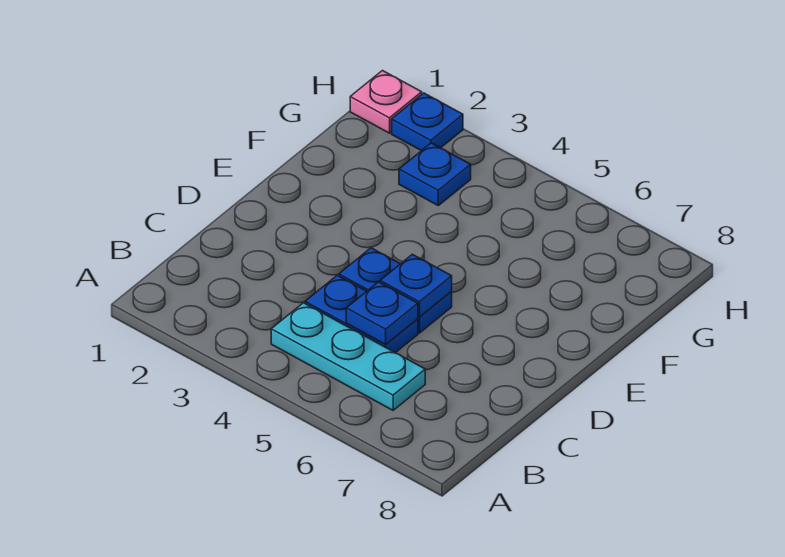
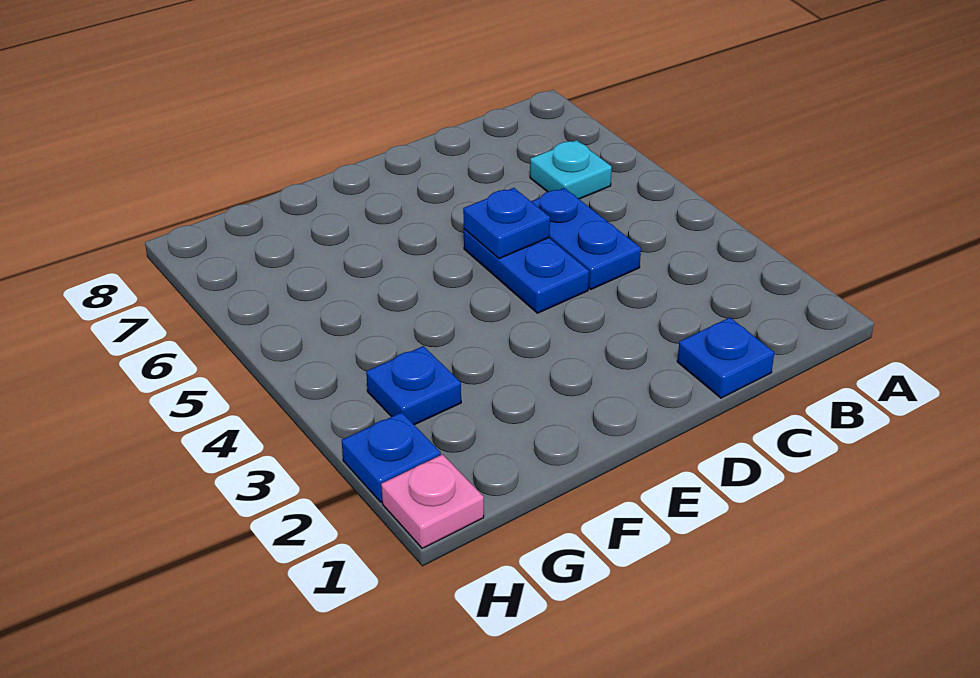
cyan 1x3 plate [271,303,425,410] -> cyan 1x1 plate [530,140,612,199]
blue 1x1 plate [346,282,418,345] -> blue 1x1 plate moved to [677,317,774,398]

